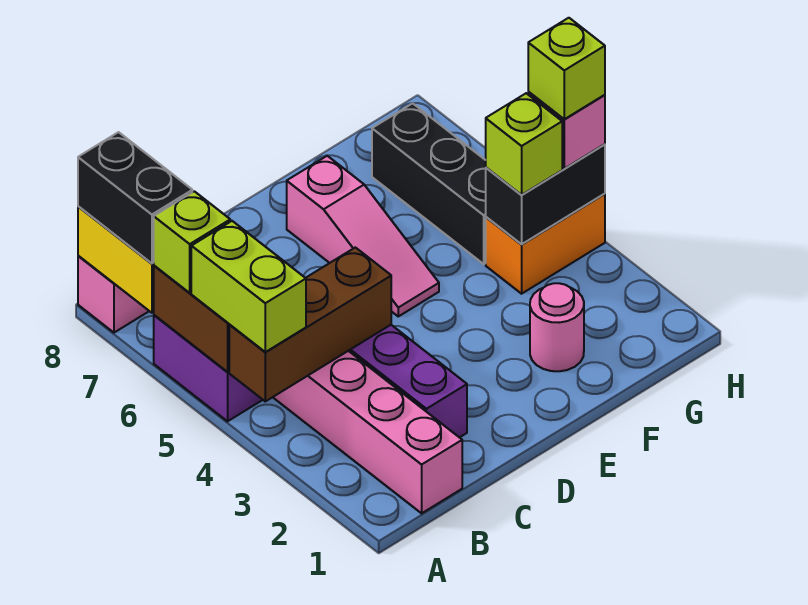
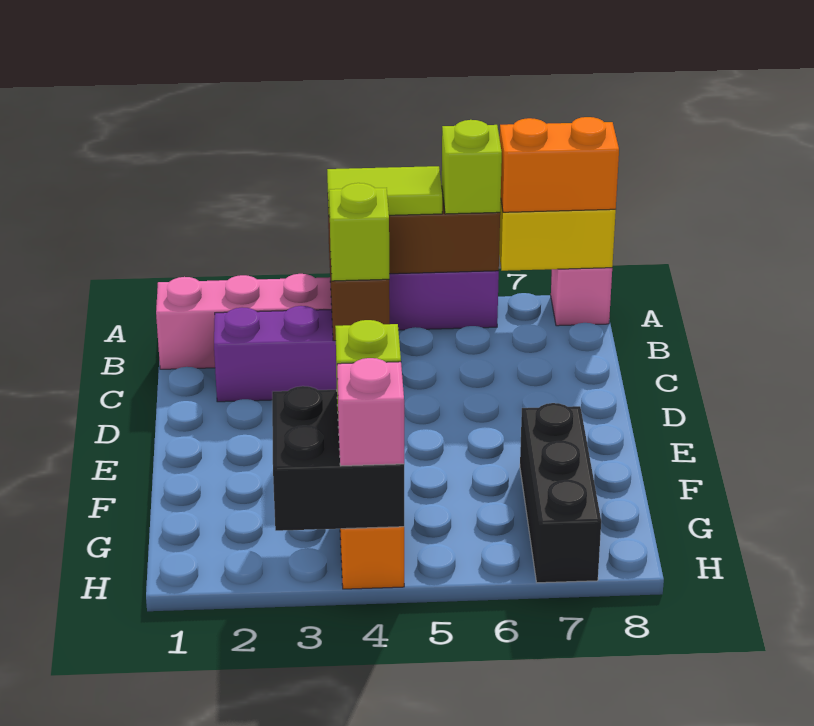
lime 1x2 brick [191,221,306,352] -> lime 1x2 tile [327,166,442,217]
black 1x2 brick [78,132,192,263] -> orange 1x2 brick [500,117,619,212]
pink 1x3 slope [287,156,439,316] -> none
pink 1x1 round brick [530,283,584,371] -> none
black 1x2 brick [486,144,605,244] -> black 2x2 brick [272,386,404,531]
black 1x3 brick [372,103,486,264] -> black 1x3 brick turned to [520,403,601,583]
lime 1x1 brick [528,18,605,119] -> lime 1x1 brick moved to [329,183,389,281]

